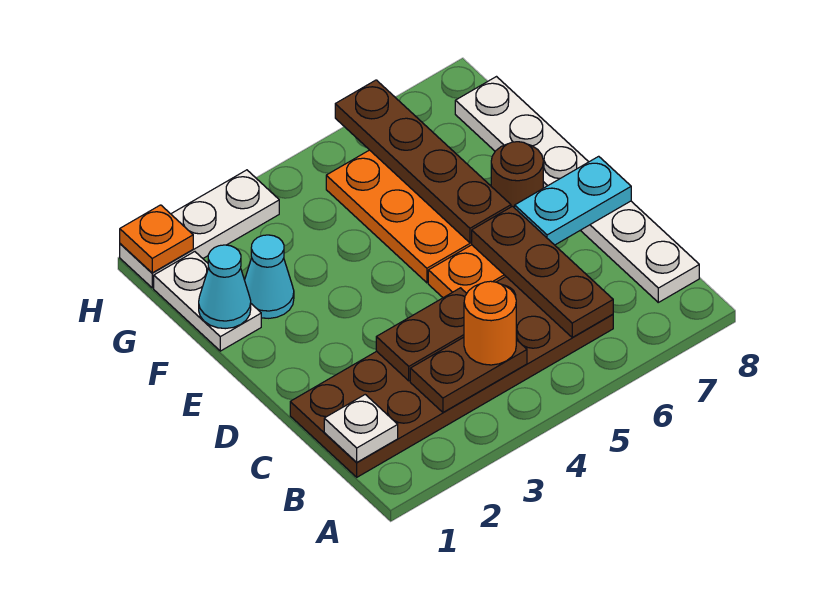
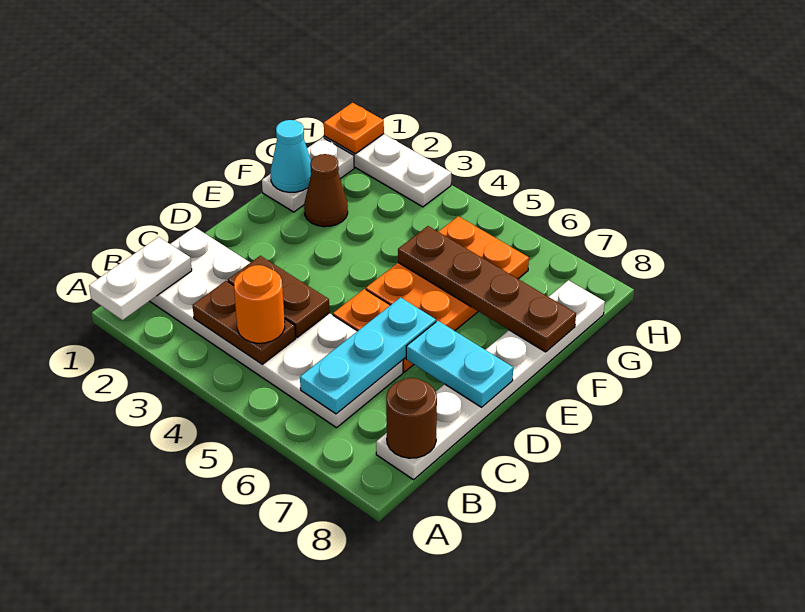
brown 2x6 plate [290,277,613,477] -> white 2x6 plate [150,227,403,428]
white 1x1 plate [324,395,398,462] -> white 1x2 plate [89,237,192,320]
brown 1x3 plate [472,206,613,338] -> cyan 1x3 plate [300,298,436,414]
brown 1x4 plate [335,80,511,243] -> brown 1x4 plate turned to [398,226,576,352]
brown 1x1 round brick [491,142,543,208] -> brown 1x1 round brick moved to [386,378,437,458]
cyan 1x1 cone [245,235,294,318] -> brown 1x1 cone [304,154,348,227]

